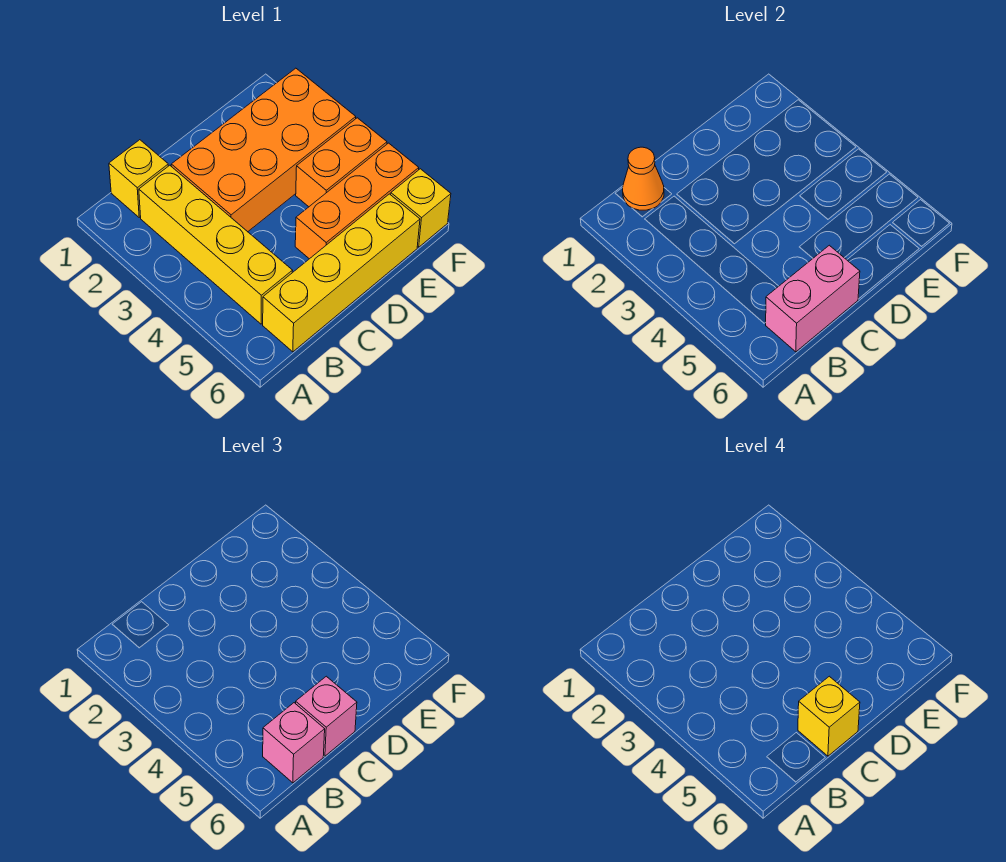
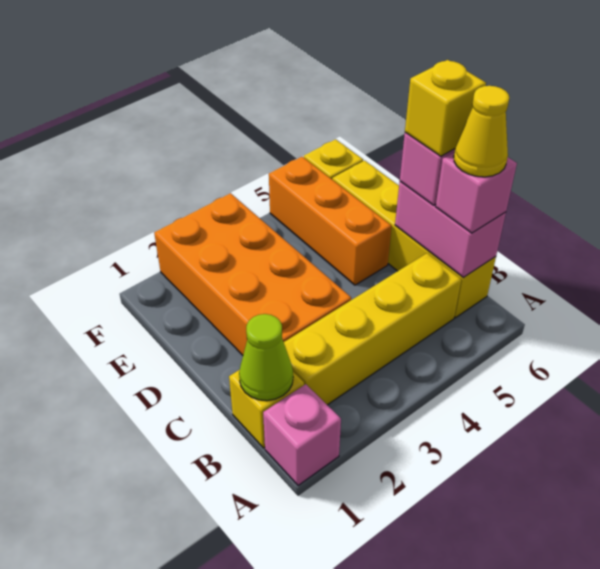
none -> pink 1x1 brick [263,384,341,486]
orange 1x1 cone [623,147,664,210] -> lime 1x1 cone [239,314,293,401]
none -> yellow 1x1 cone [454,86,509,177]
orange 1x2 brick [296,118,387,207] -> none

